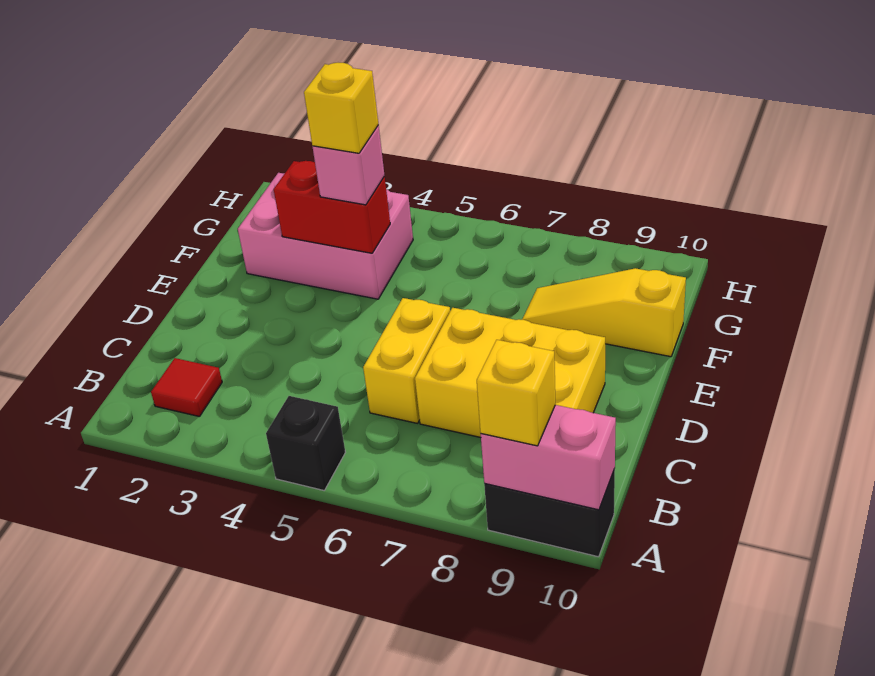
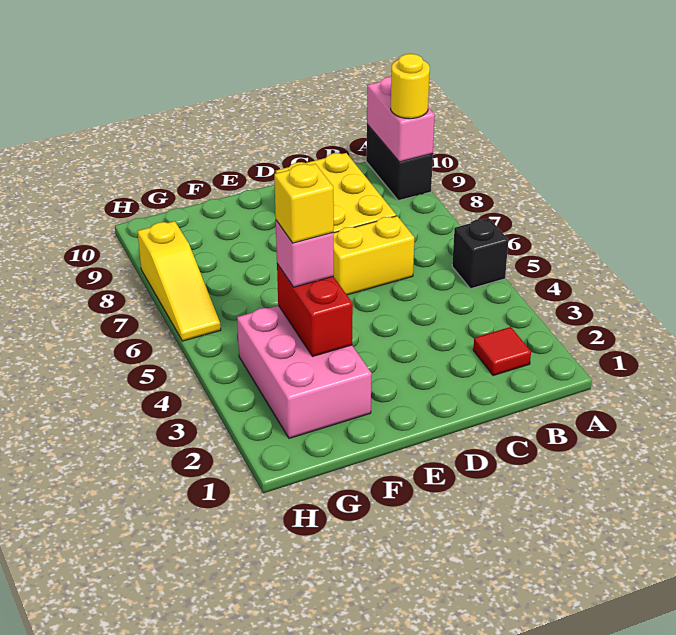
yellow 1x1 brick [477,340,555,446] -> yellow 1x1 round brick [391,54,430,119]
yellow 1x3 slope [523,268,686,357] -> yellow 1x3 slope moved to [137,221,221,341]

